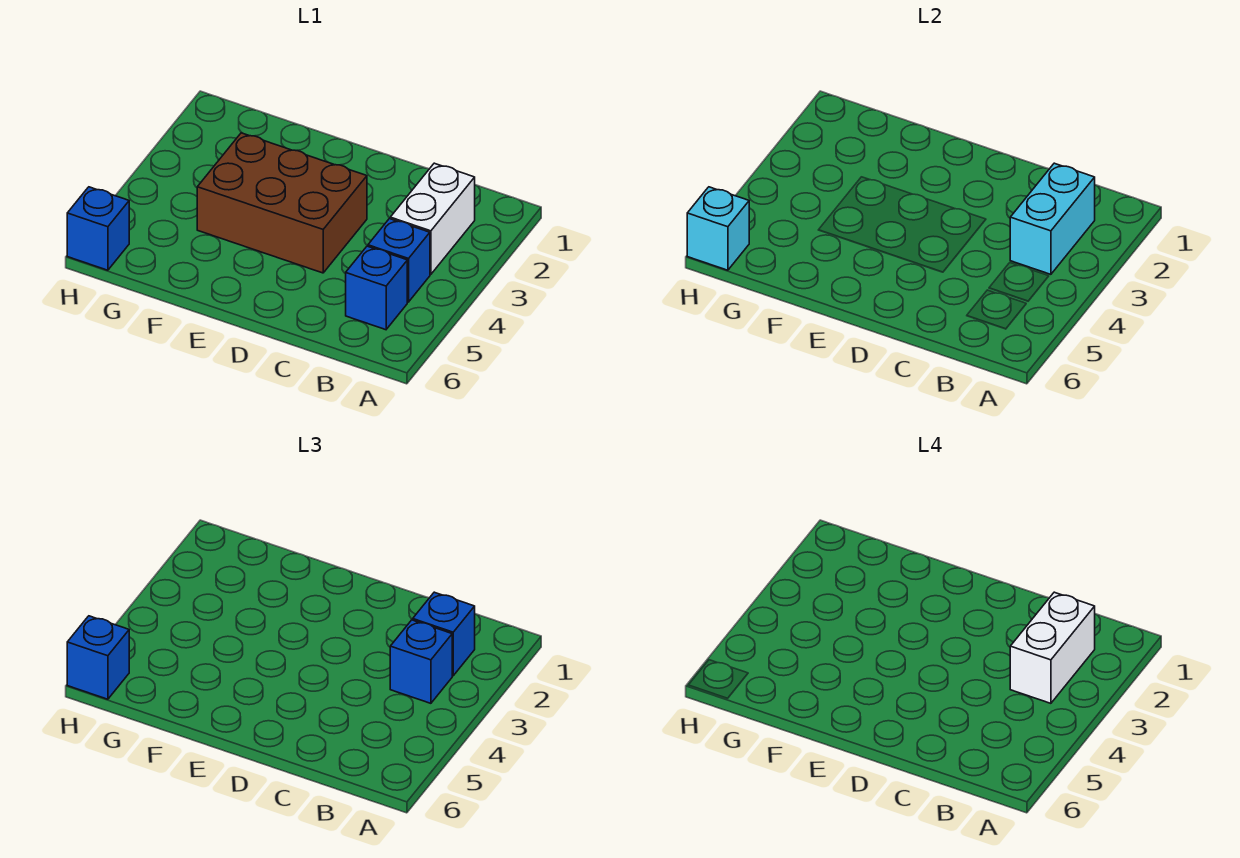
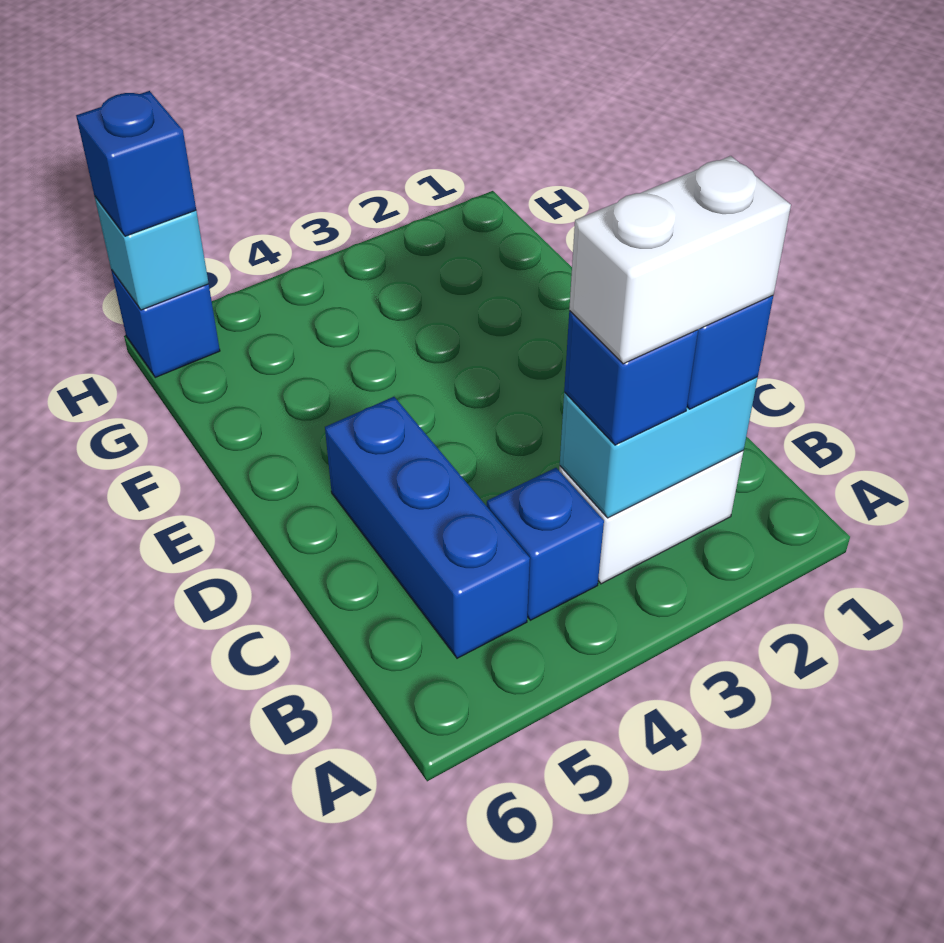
blue 1x1 brick [346,246,407,330] -> blue 1x3 brick [325,397,530,658]
brown 2x3 brick [197,133,367,273] -> none

